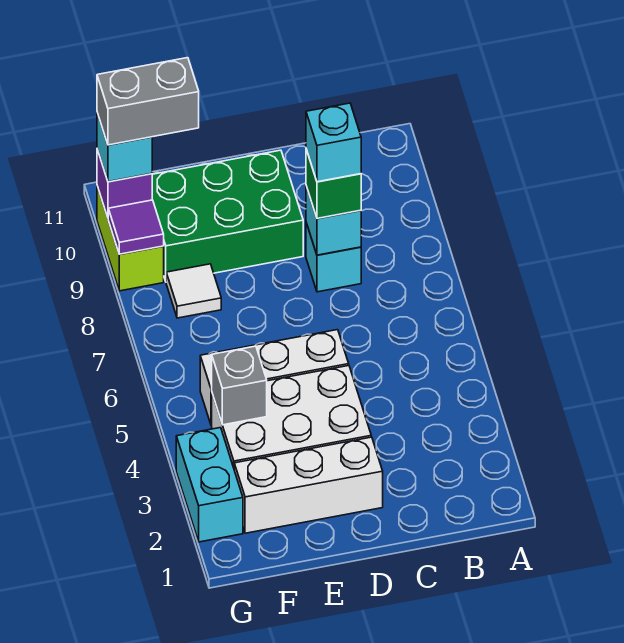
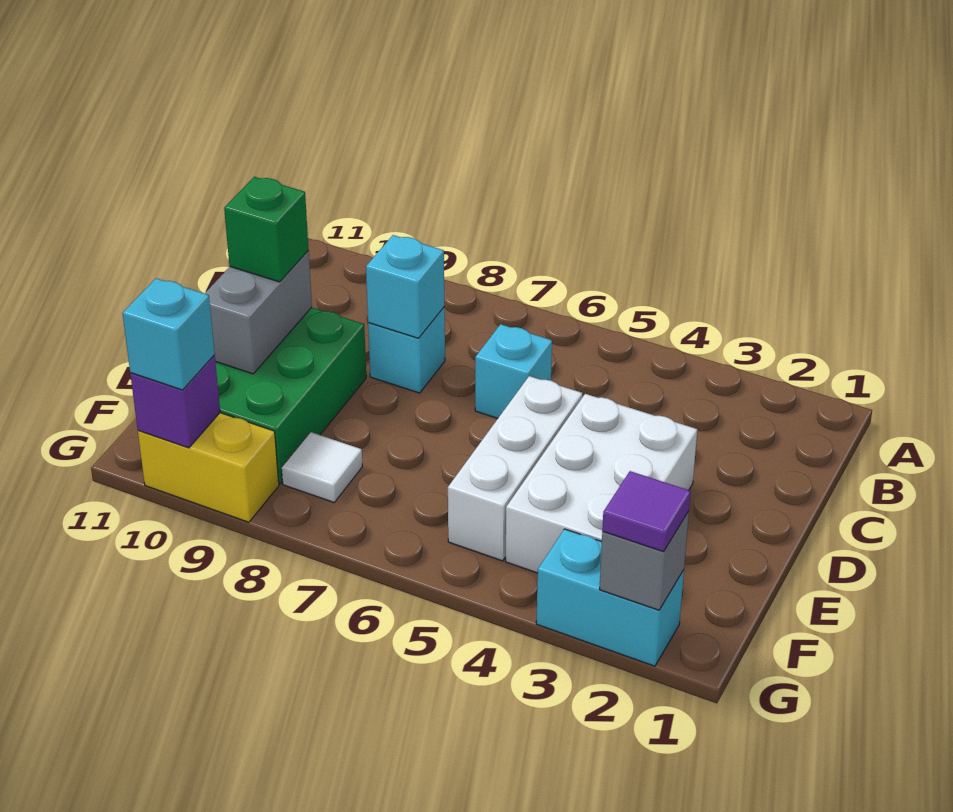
green 1x1 brick [306,149,361,219] -> green 1x1 brick moved to [224,177,309,282]
cyan 1x1 brick [306,103,361,182] -> cyan 1x1 brick moved to [475,324,552,418]
white 1x3 brick [234,437,383,533] -> none
grey 1x1 brick [212,346,267,425] -> grey 1x1 brick moved to [599,511,689,610]
grey 1x2 brick [97,58,199,145] -> grey 1x2 brick moved to [205,251,312,374]
lime 1x2 brick [97,186,164,291] -> yellow 1x2 brick [138,413,279,522]
purple 1x1 tile [108,200,164,254] -> purple 1x1 tile moved to [602,471,691,552]

